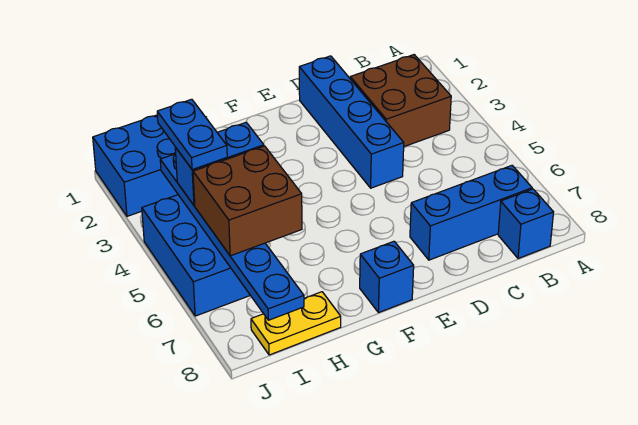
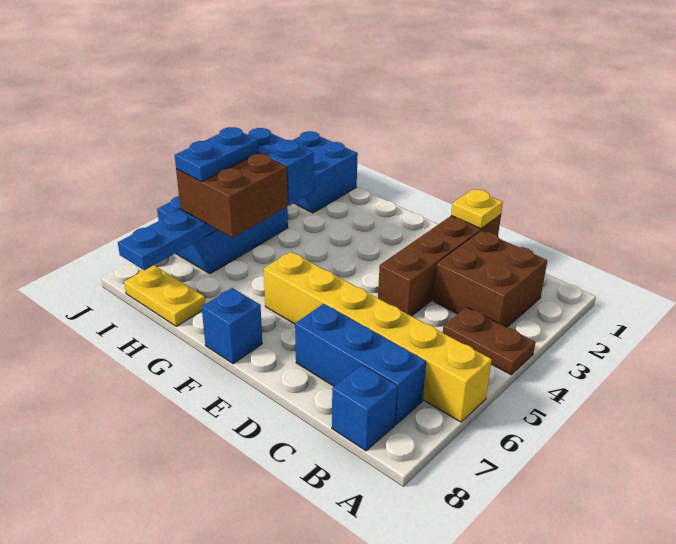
none -> brown 1x2 plate [443,307,535,375]
none -> yellow 1x6 brick [264,252,492,422]
blue 1x4 brick [299,56,404,188] -> brown 1x4 brick [378,215,501,316]
none -> yellow 1x1 plate [451,189,503,229]
blue 1x2 plate [157,99,227,170] -> blue 1x2 plate moved to [175,127,259,181]

